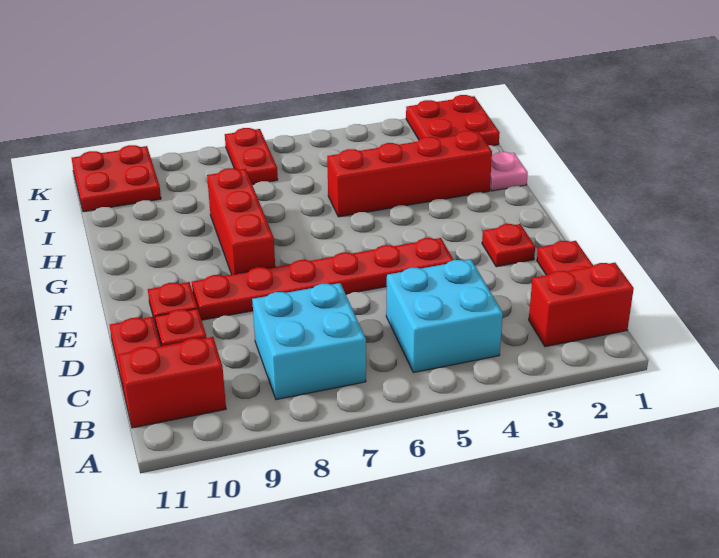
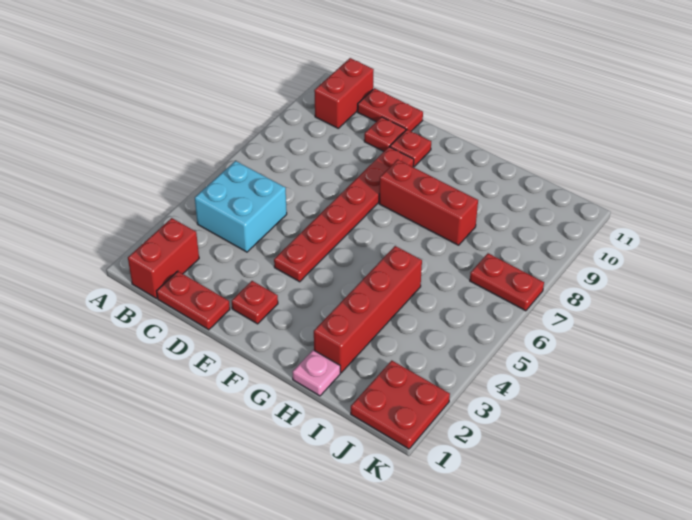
cyan 2x2 brick [252,283,366,400] -> none
red 2x2 plate [72,145,161,212] -> none

